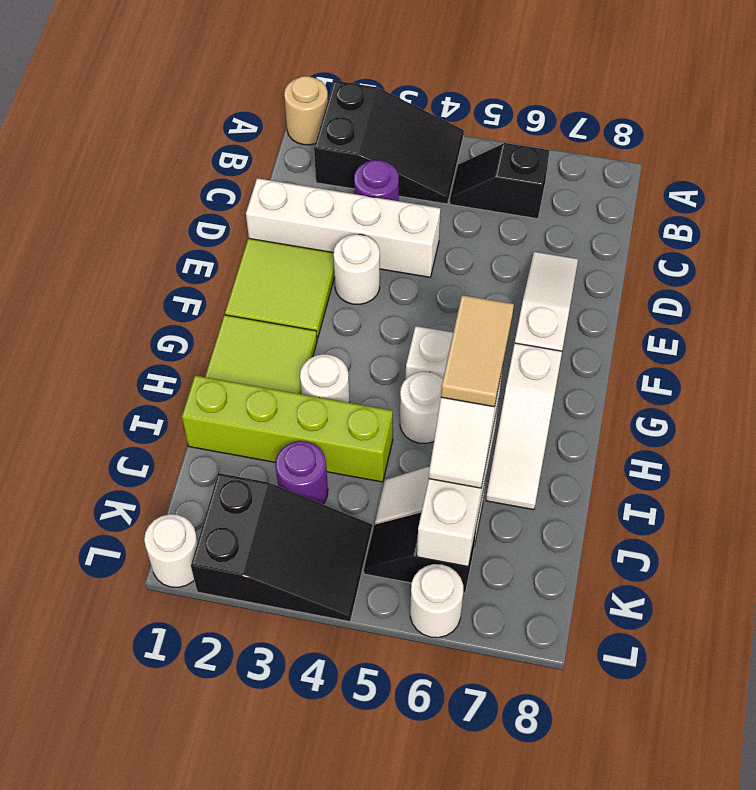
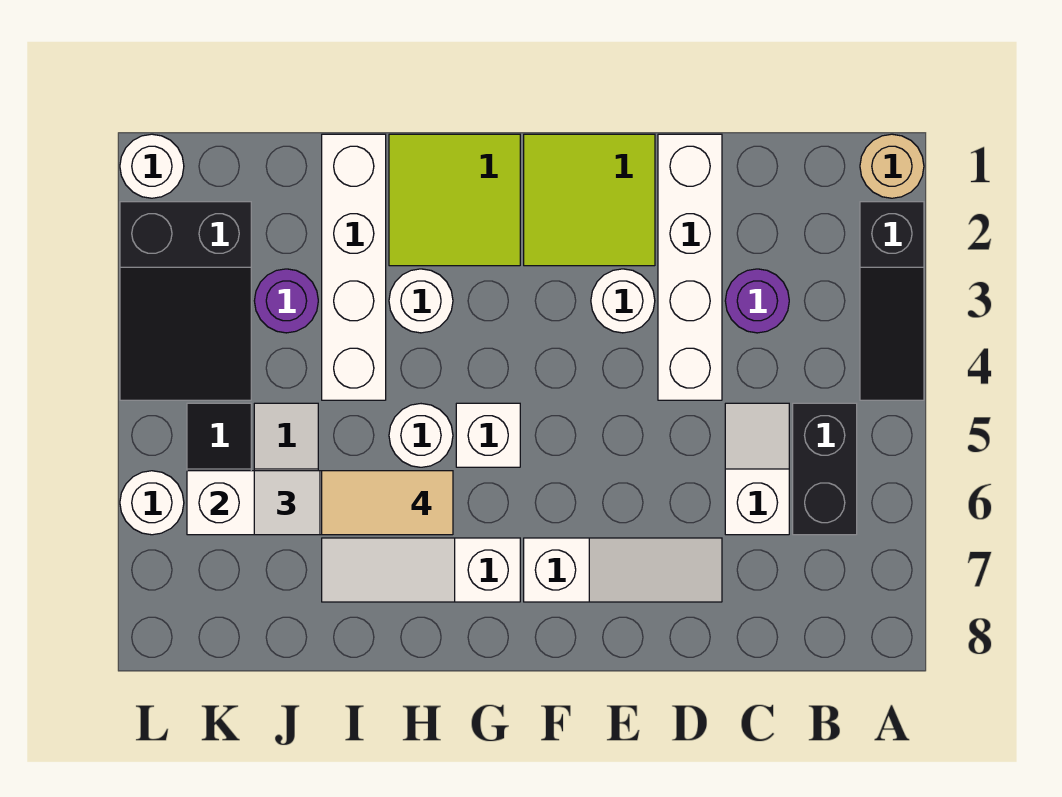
black 2x3 slope [314,81,464,204] -> black 1x3 slope [860,202,924,400]
black 1x2 slope [450,143,550,219] -> black 1x2 brick [793,403,857,535]
none -> white 1x2 slope [725,403,789,535]
lime 1x4 brick [182,375,393,482] -> white 1x4 brick [322,134,386,400]

